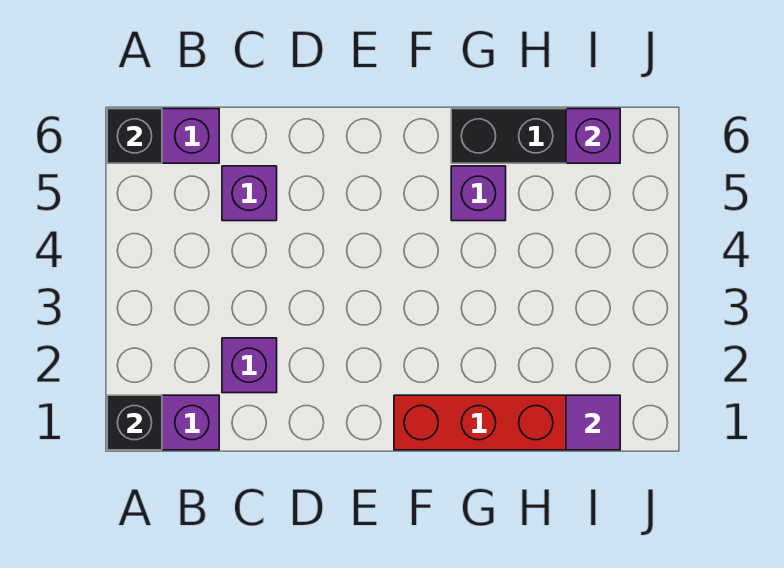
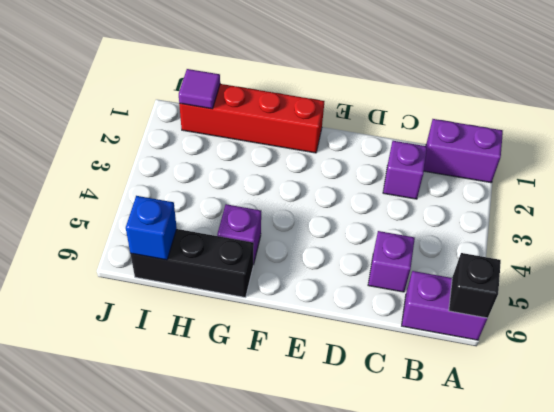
black 1x1 brick [107,395,162,450] -> none
purple 1x1 brick [566,109,620,163] -> blue 1x1 brick [126,196,177,260]

